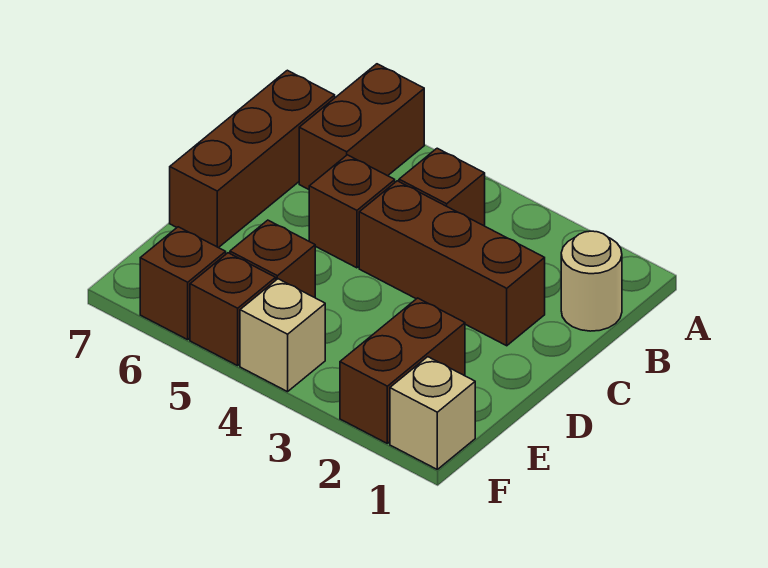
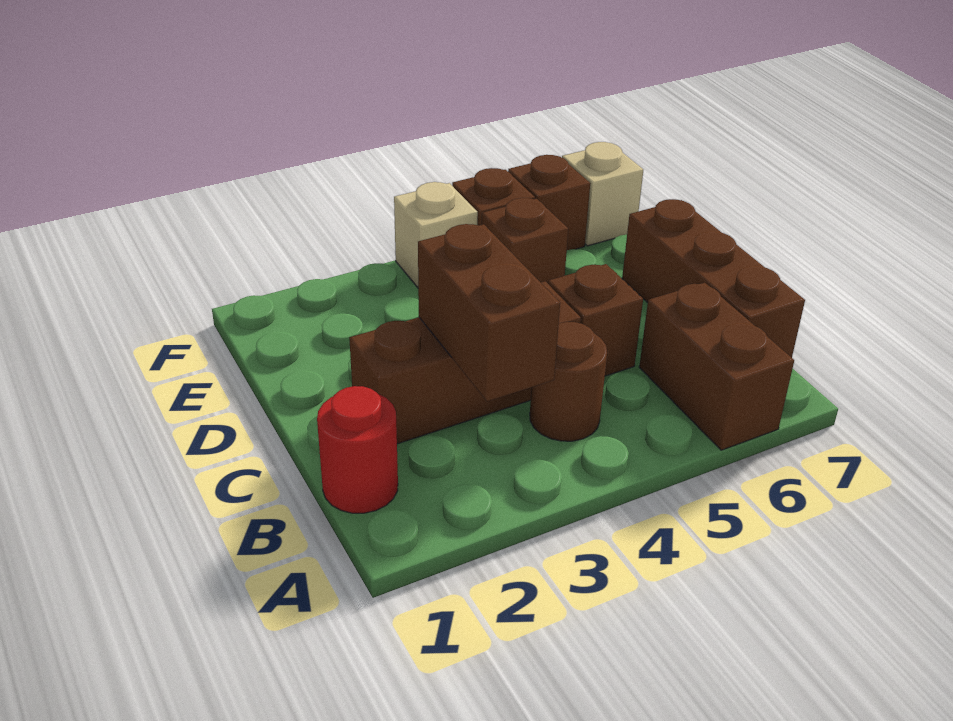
tan 1x1 round brick [561,231,622,331] -> red 1x1 round brick [317,386,398,513]
brown 1x1 brick [399,148,485,226] -> brown 1x1 round brick [530,322,607,441]
brown 1x2 brick [340,298,465,443] -> brown 1x2 brick moved to [418,224,560,402]
tan 1x1 brick [390,357,475,469] -> tan 1x1 brick moved to [562,142,643,246]

